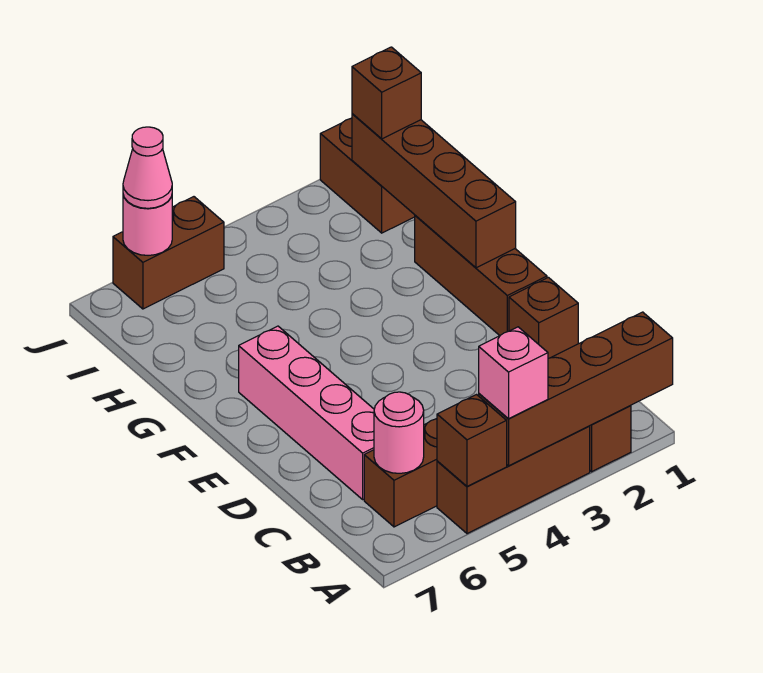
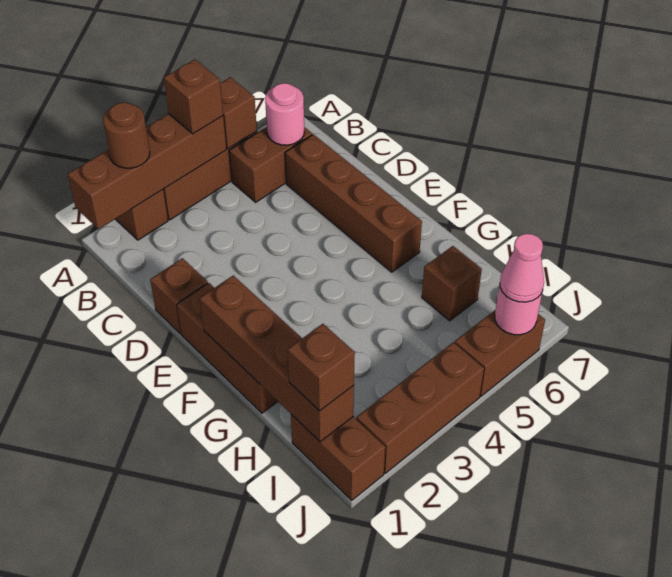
none -> brown 1x1 round brick [103,103,150,168]
pink 1x1 brick [479,327,548,419] -> brown 1x1 brick [164,59,223,134]
pink 1x4 brick [239,326,374,499] -> brown 1x4 brick [285,134,422,272]
none -> brown 1x1 brick [422,246,482,321]
none -> brown 1x3 brick [356,342,484,473]

